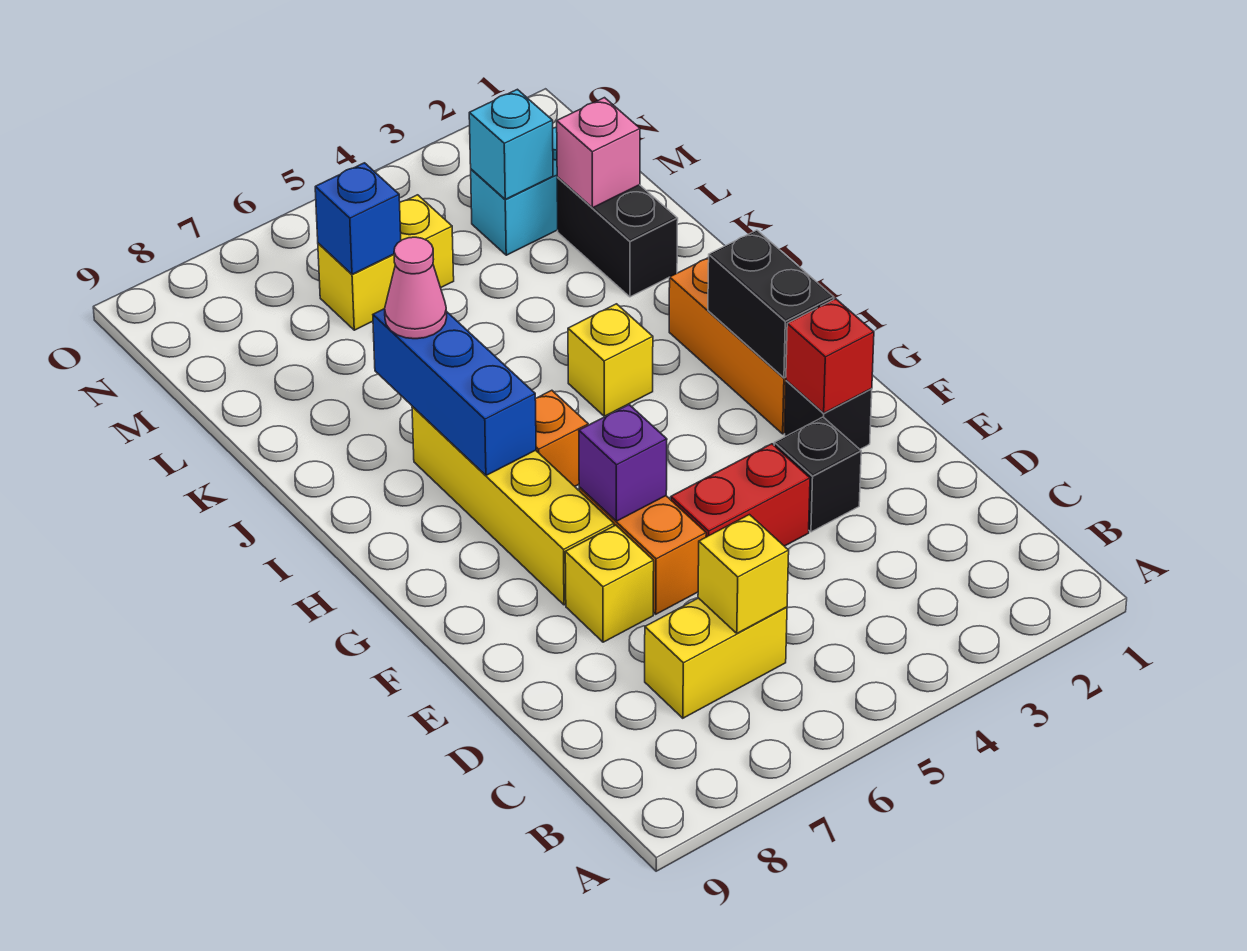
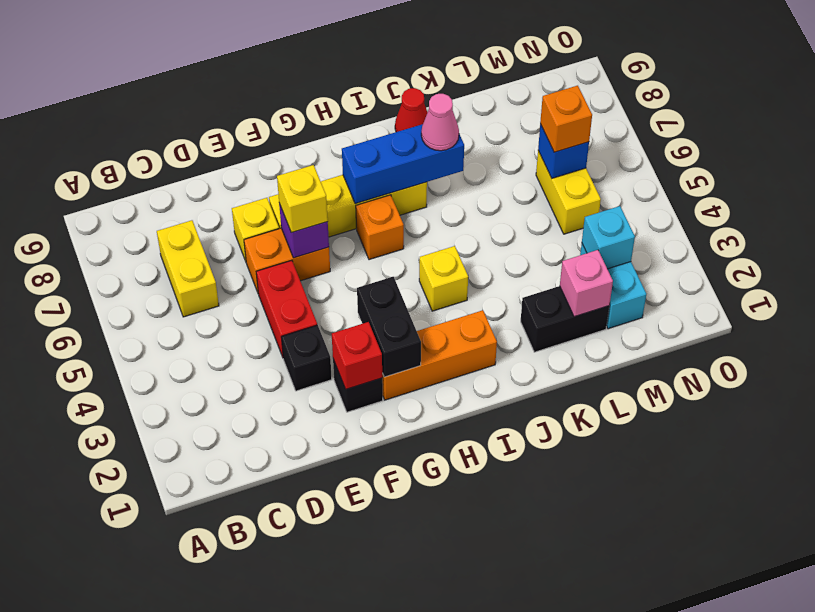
yellow 1x1 brick [698,515,789,633] -> yellow 1x1 brick moved to [277,165,328,233]
black 1x2 brick [708,230,834,378] -> black 1x2 brick turned to [357,276,421,377]
none -> red 1x1 cone [395,88,428,132]
none -> orange 1x1 brick [540,86,592,152]

